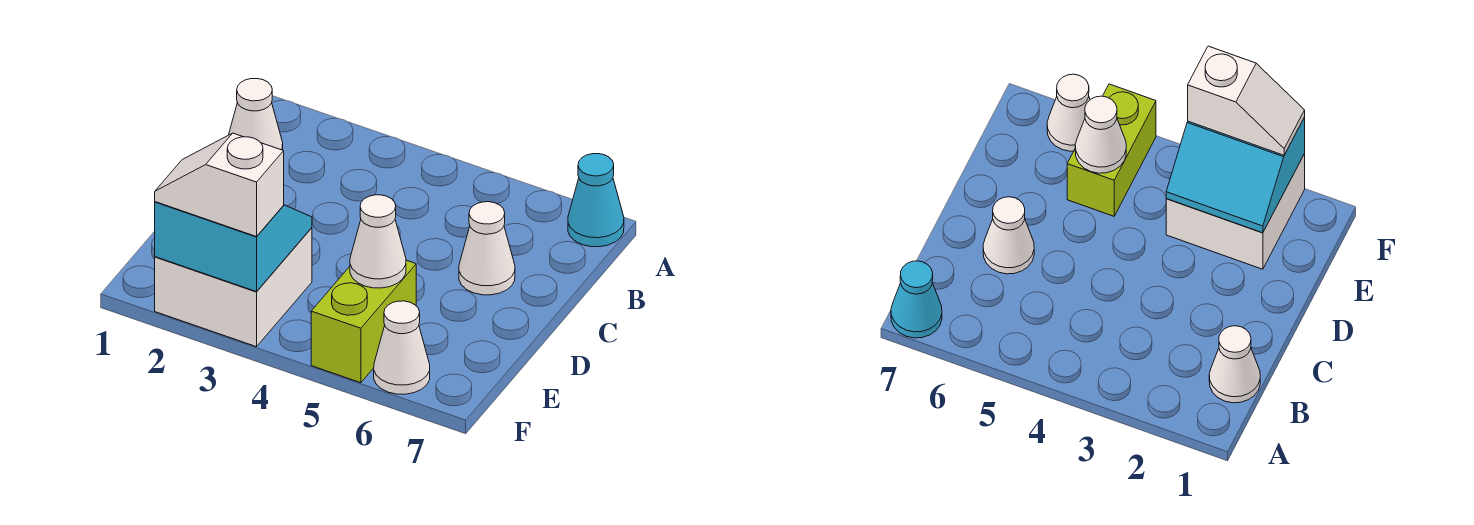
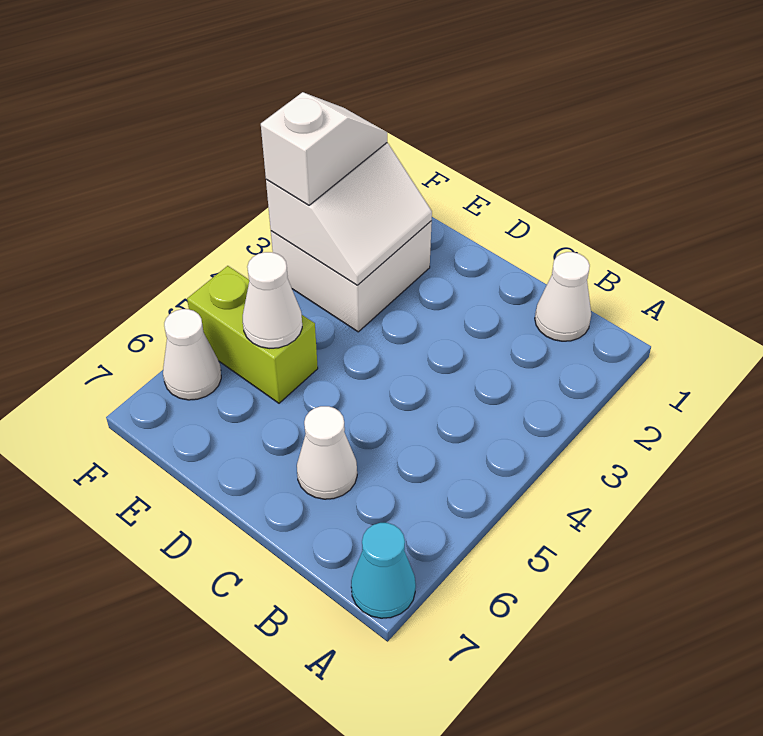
cyan 2x2 slope [155,202,312,292] -> white 2x2 slope [266,143,432,285]

